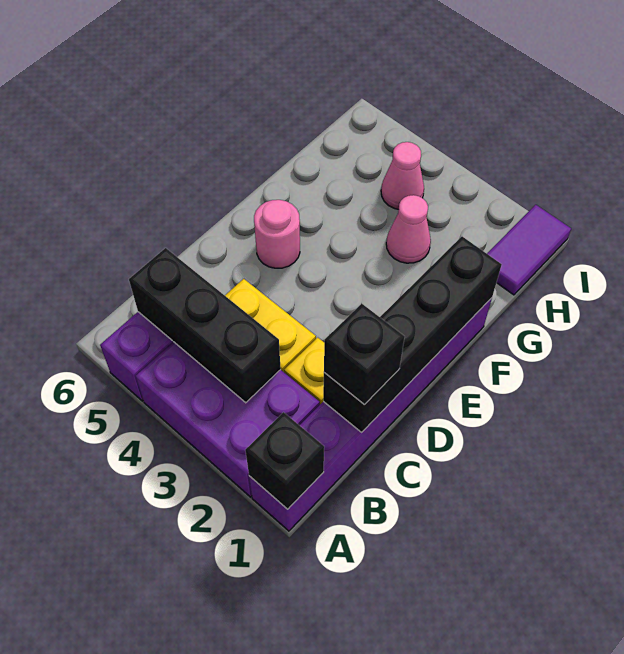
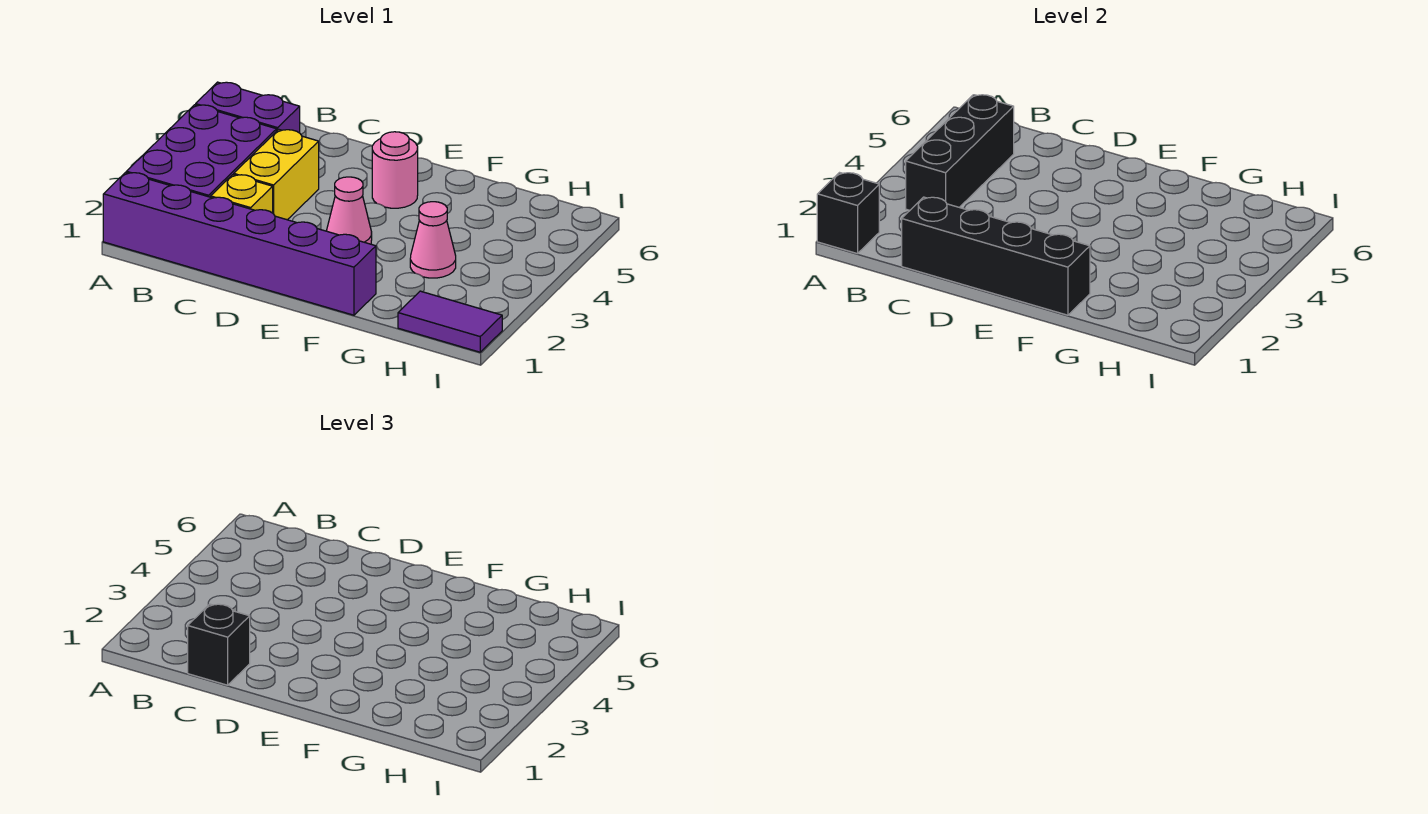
pink 1x1 cone [381,142,424,209] -> pink 1x1 cone moved to [327,177,372,244]

